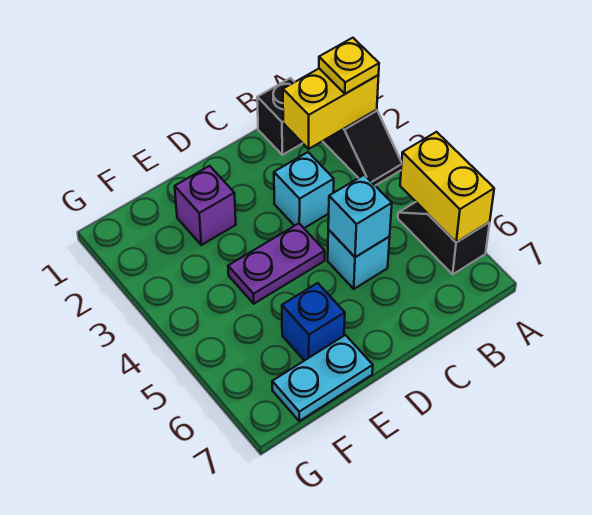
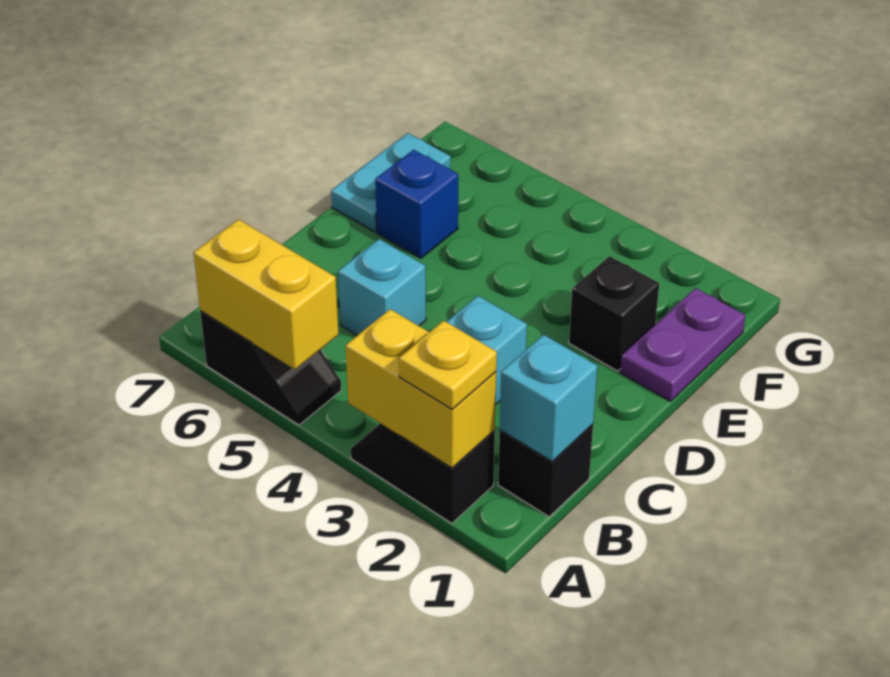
yellow 1x2 brick [283,69,379,149] -> yellow 1x2 brick turned to [346,309,496,468]
cyan 1x1 brick [328,175,392,257] -> cyan 1x1 brick moved to [500,335,597,462]
purple 1x2 plate [228,223,325,304] -> purple 1x2 plate moved to [620,288,745,401]
purple 1x1 brick [175,166,236,245] -> black 1x1 brick [569,256,659,371]

